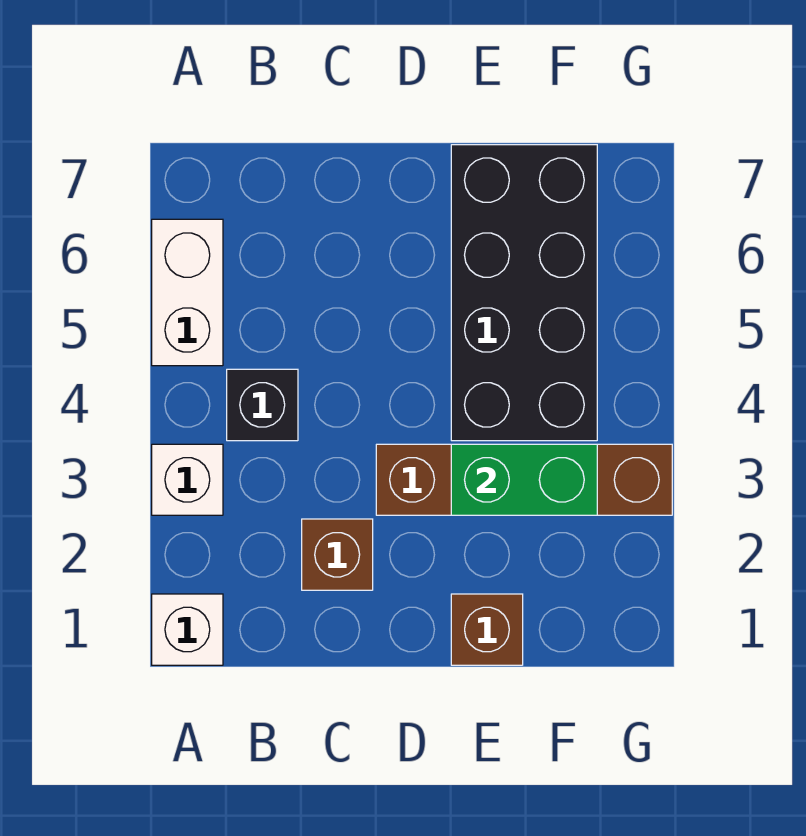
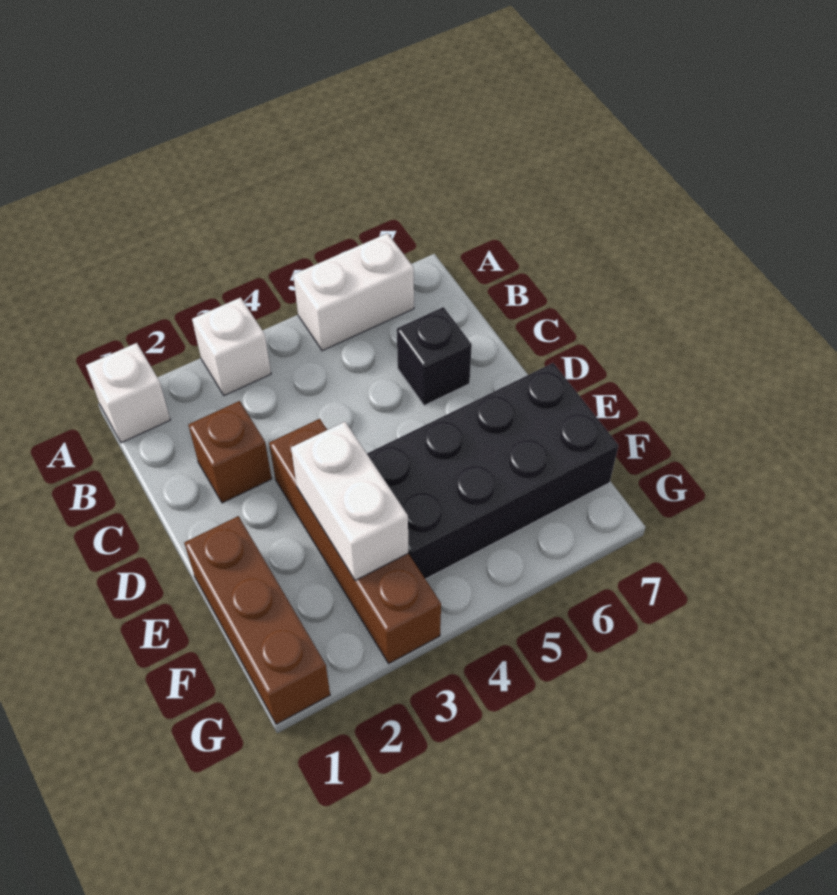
black 1x1 brick [227,369,298,441] -> black 1x1 brick moved to [397,307,472,406]
brown 1x1 brick [451,594,523,665] -> brown 1x3 brick [184,516,330,724]
green 1x2 brick [451,444,597,515] -> white 1x2 brick [291,422,408,581]

